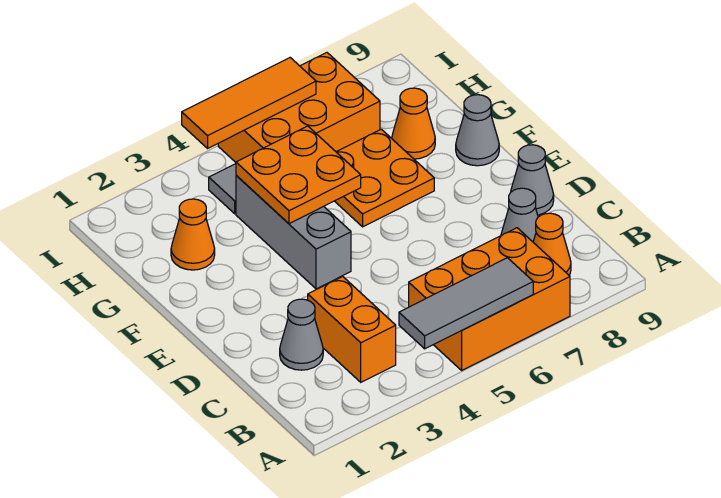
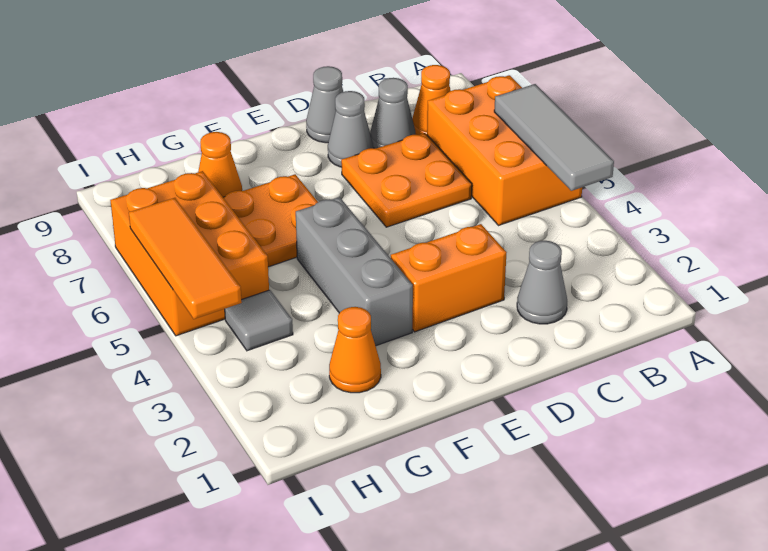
orange 1x2 brick [308,277,396,382] -> orange 1x2 brick moved to [391,224,507,332]
grey 1x3 brick [236,175,351,289] -> grey 1x3 brick turned to [296,197,413,346]
orange 2x2 plate [236,126,361,224] -> orange 2x2 plate moved to [341,133,472,227]
grey 1x1 cone [456,95,499,166] -> grey 1x1 cone moved to [328,91,373,167]

